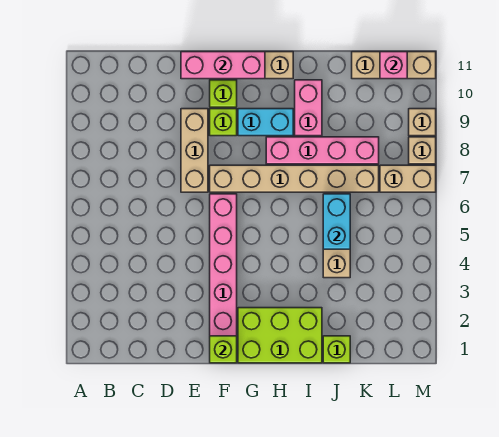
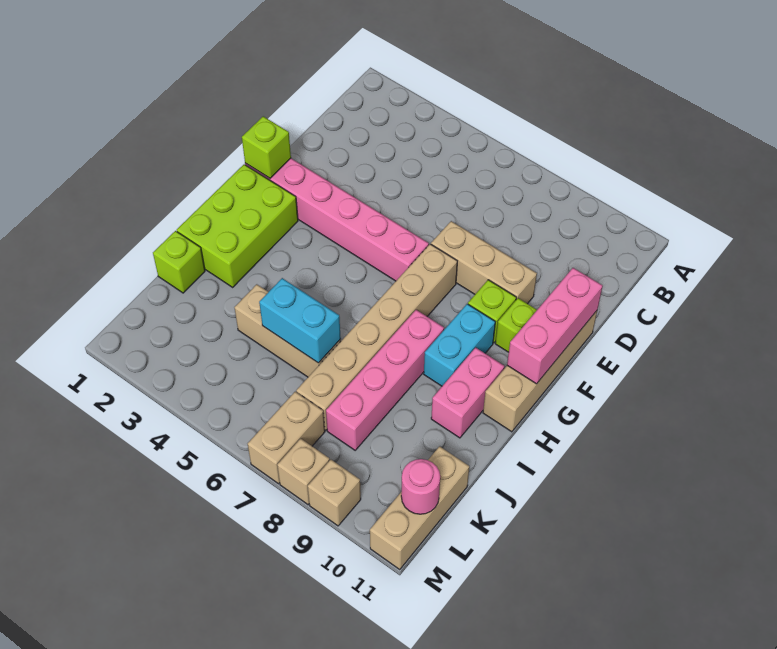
pink 1x2 brick [295,80,322,136] -> pink 1x2 brick turned to [431,348,504,438]
pink 1x1 brick [380,52,407,79] -> pink 1x1 round brick [401,459,440,514]

